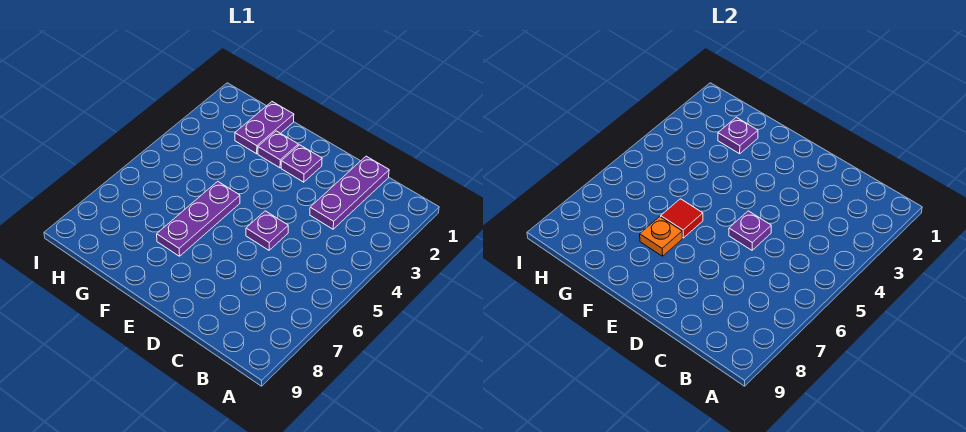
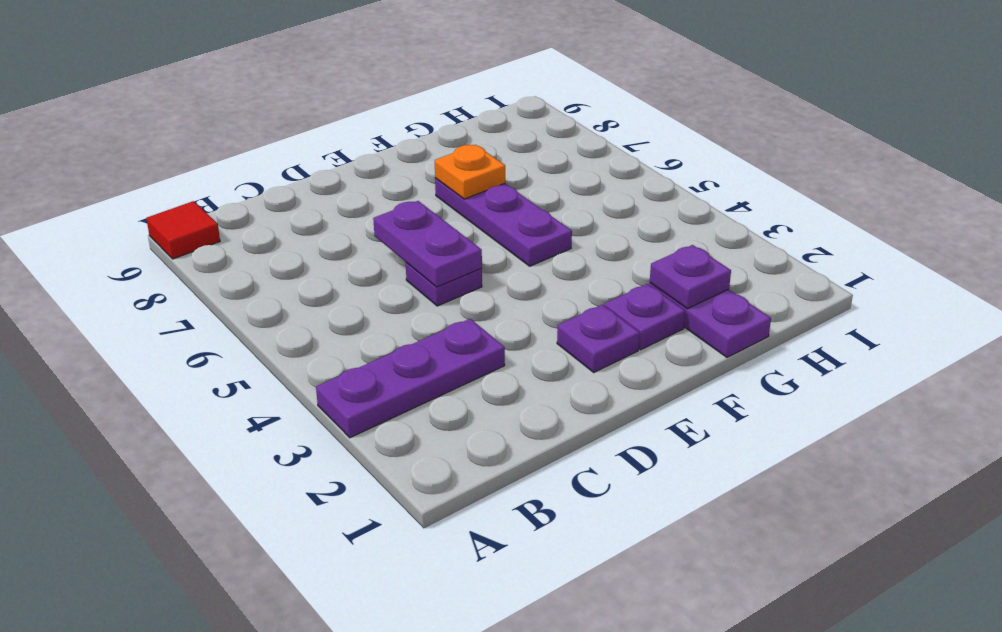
purple 1x3 plate [310,156,389,229] -> purple 1x3 plate turned to [316,319,505,438]
purple 1x1 plate [729,211,771,250] -> purple 1x2 plate [373,201,482,287]
red 1x1 tile [661,199,703,238] -> red 1x1 tile moved to [146,201,220,259]

